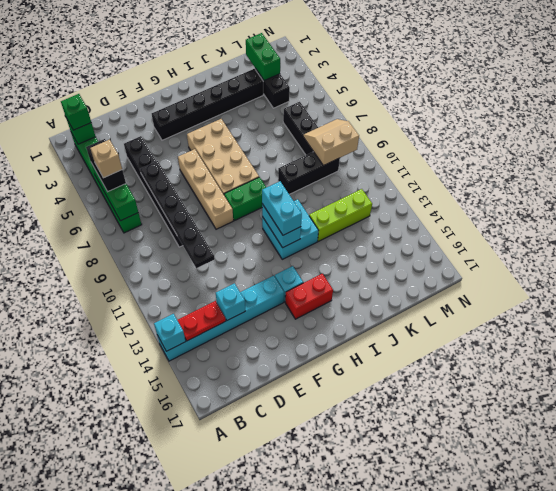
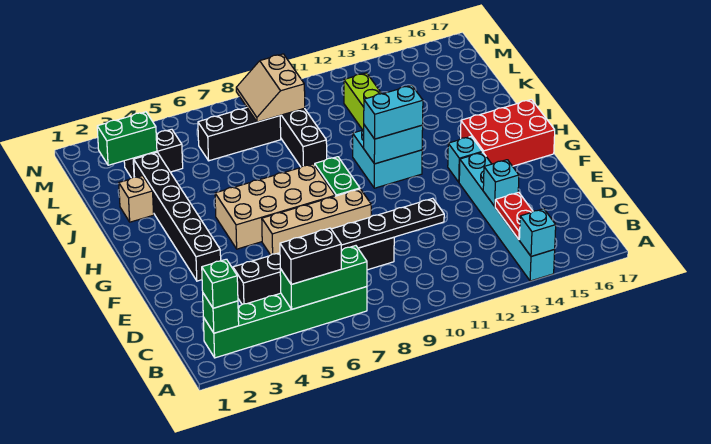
tan 1x1 brick [90,140,122,178] -> tan 1x1 brick moved to [119,176,154,222]
red 1x2 brick [285,274,333,319] -> red 2x3 brick [461,99,555,166]

